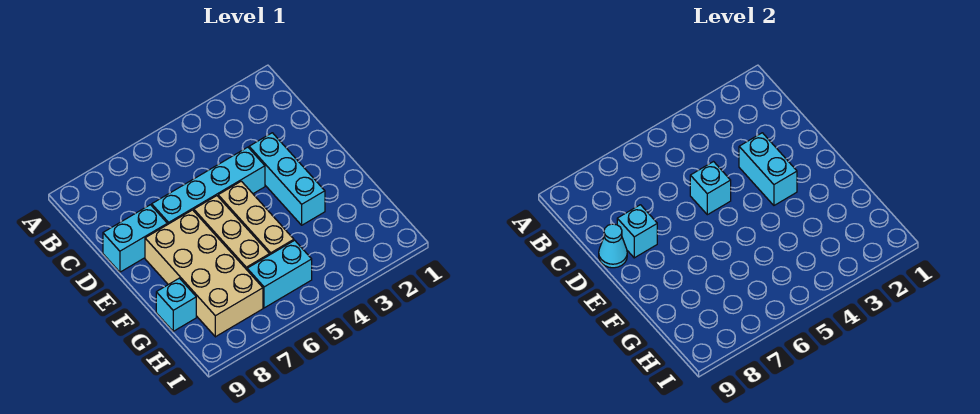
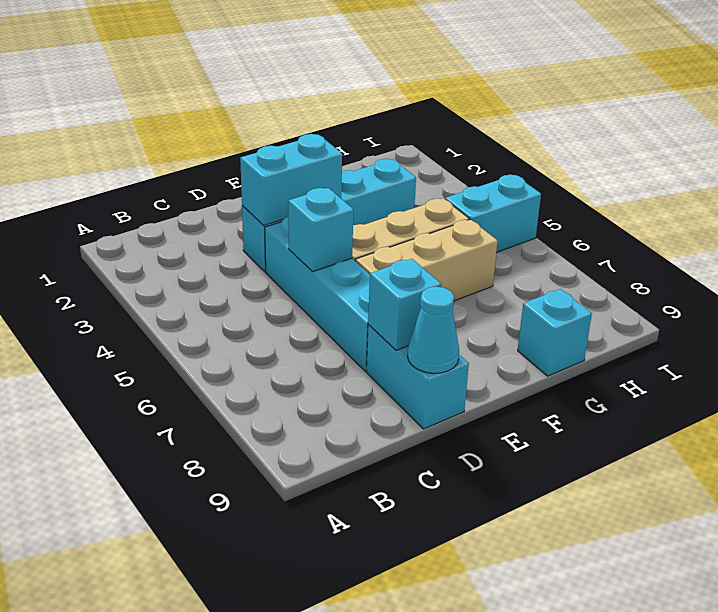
cyan 1x3 brick [249,133,325,225] -> cyan 1x4 brick [242,159,416,272]
tan 2x4 brick [145,210,263,337] -> none
cyan 1x2 brick [247,240,312,308] -> cyan 1x2 brick turned to [445,175,541,252]

